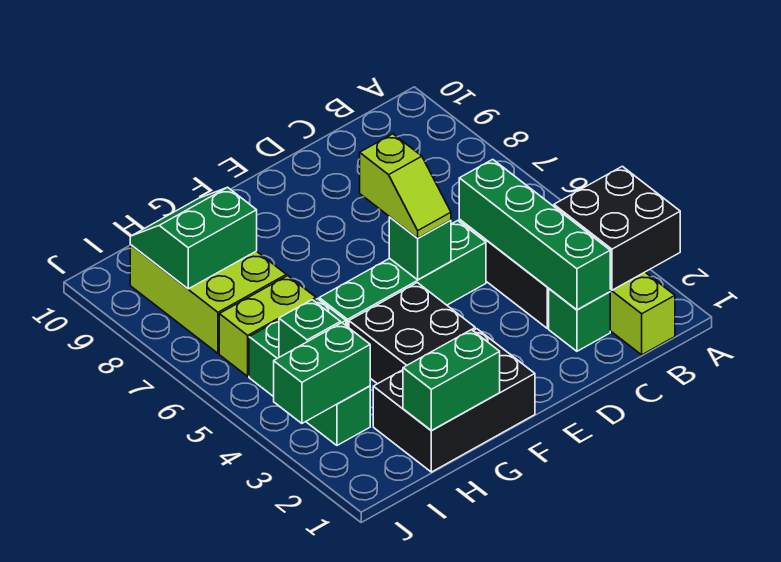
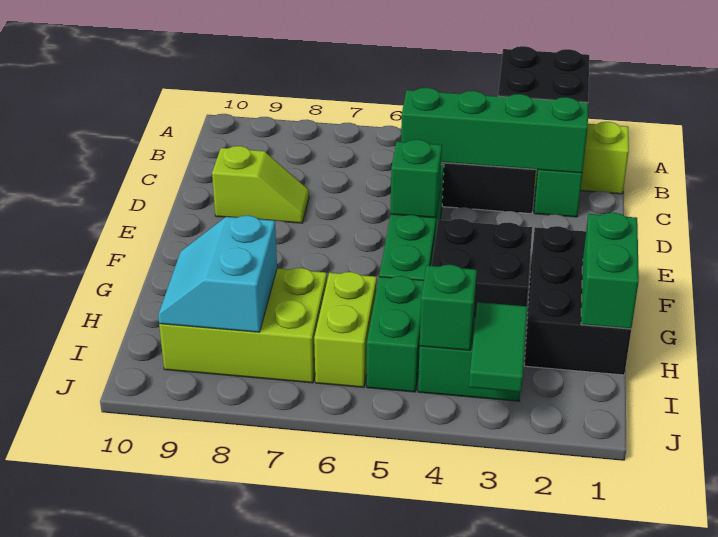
lime 1x2 slope [360,134,451,238] -> lime 1x2 slope moved to [212,146,309,223]
green 2x2 slope [130,187,257,289] -> cyan 2x2 slope [158,215,277,332]
green 1x2 brick [274,323,370,423] -> green 1x2 tile [469,302,527,392]

